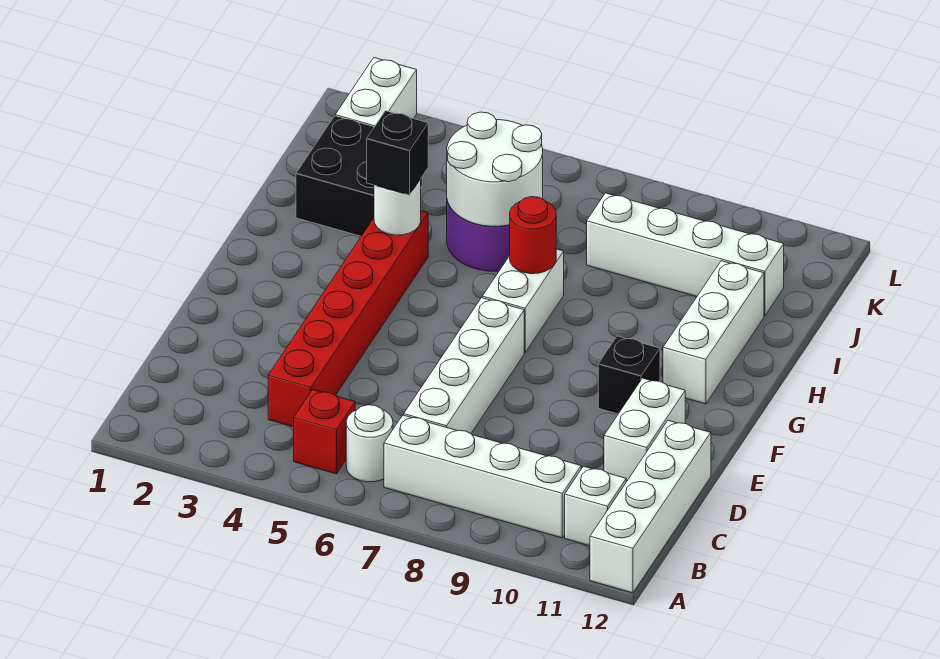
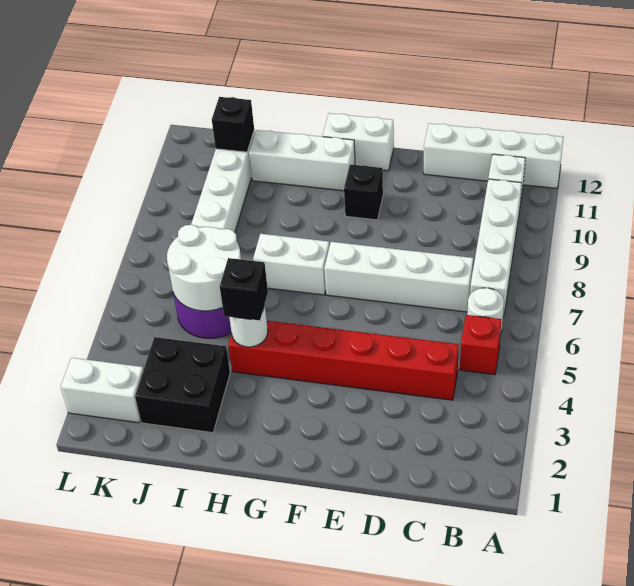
white 1x2 brick [604,378,685,482] -> white 1x2 brick moved to [323,113,394,171]
red 1x1 round brick [510,197,556,274] -> none
none -> black 1x1 brick [212,97,254,152]

